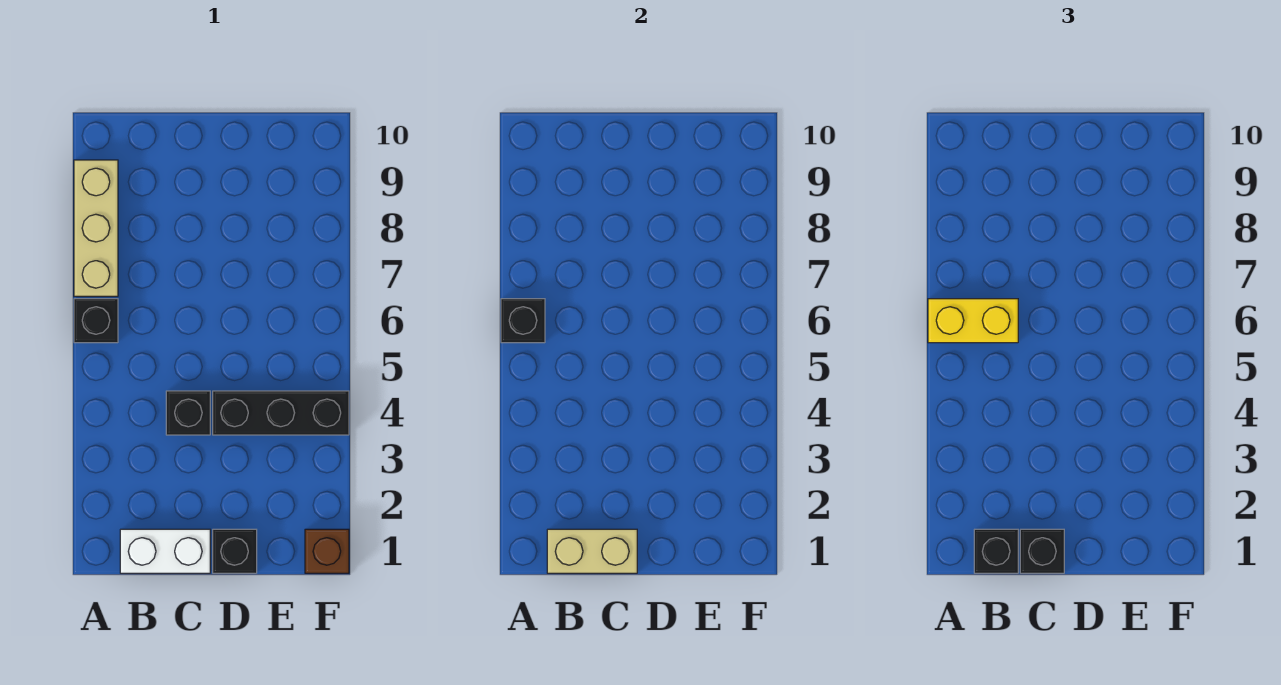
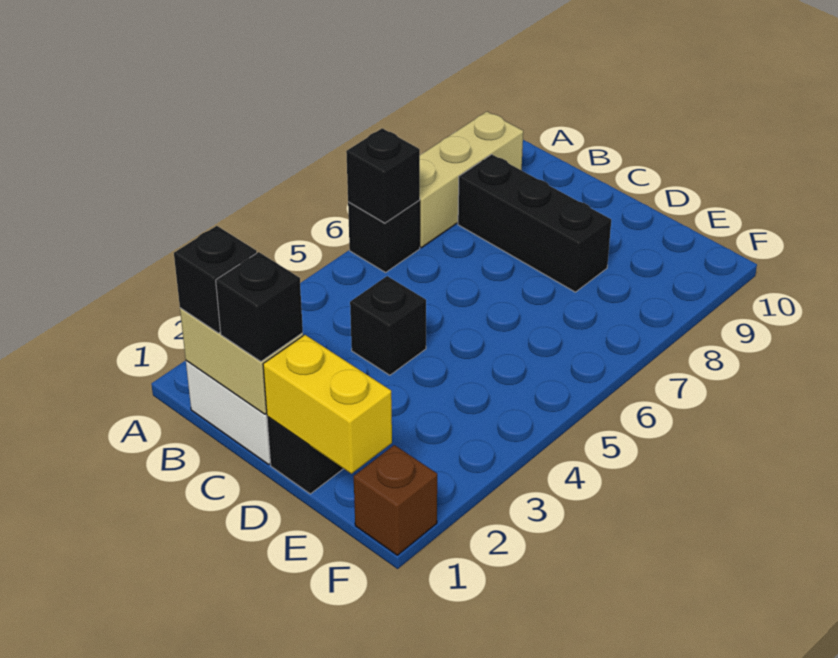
yellow 1x2 brick [928,299,1018,343] -> yellow 1x2 brick moved to [263,335,392,474]
black 1x3 brick [213,391,349,435] -> black 1x3 brick moved to [458,154,611,292]

